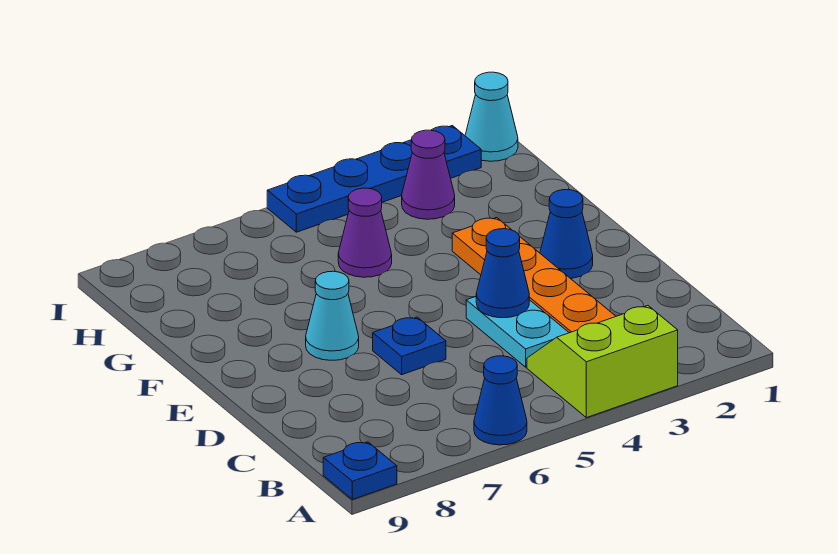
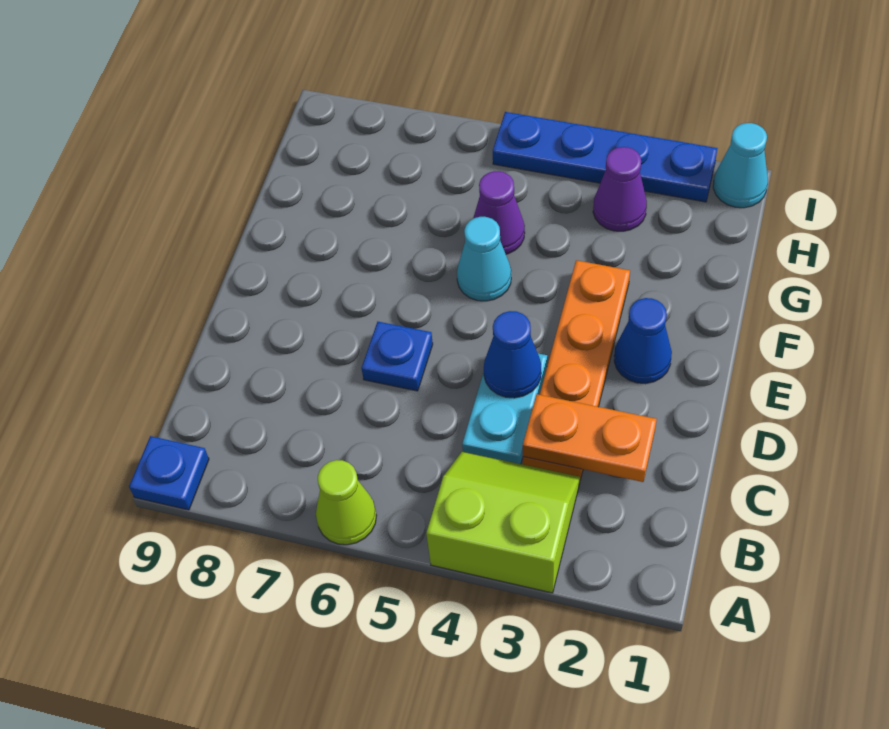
blue 1x1 cone [474,356,527,445] -> lime 1x1 cone [316,460,377,545]
none -> orange 1x2 plate [523,394,657,482]
cyan 1x1 cone [306,271,359,360] -> cyan 1x1 cone moved to [457,217,511,301]

